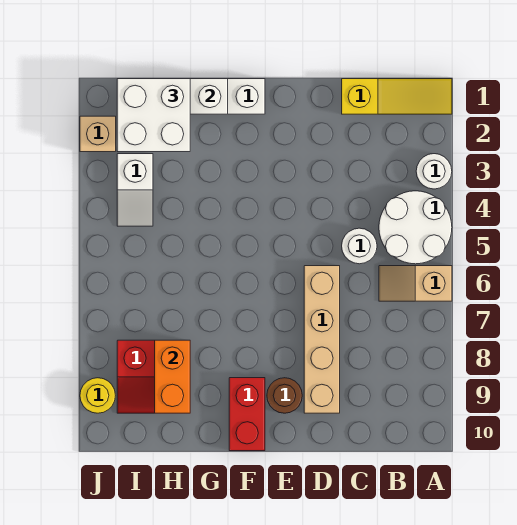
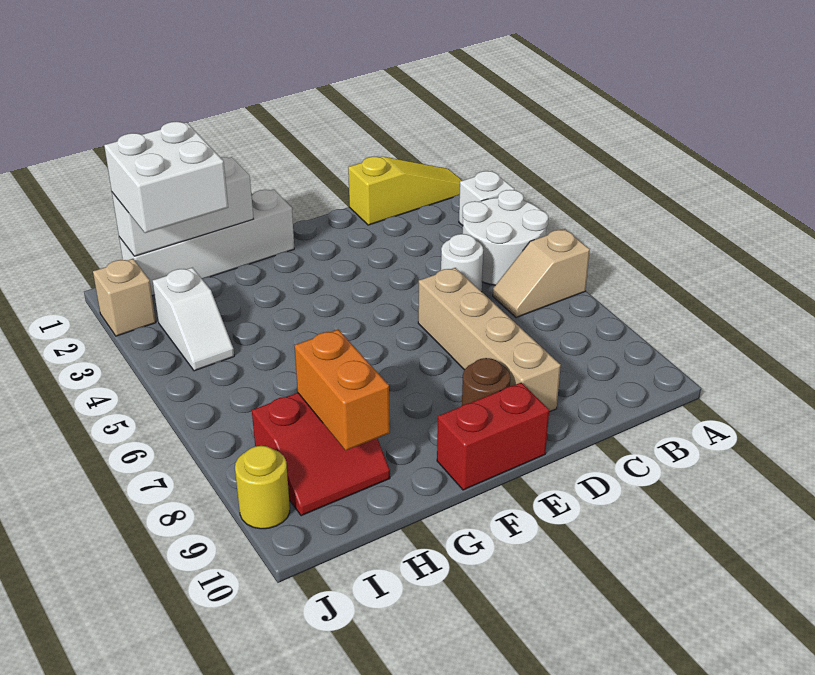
white 1x1 round brick [416,154,452,189] -> white 1x1 brick [459,171,514,226]
red 1x2 brick [229,378,265,451] -> red 1x2 brick turned to [437,383,549,490]

